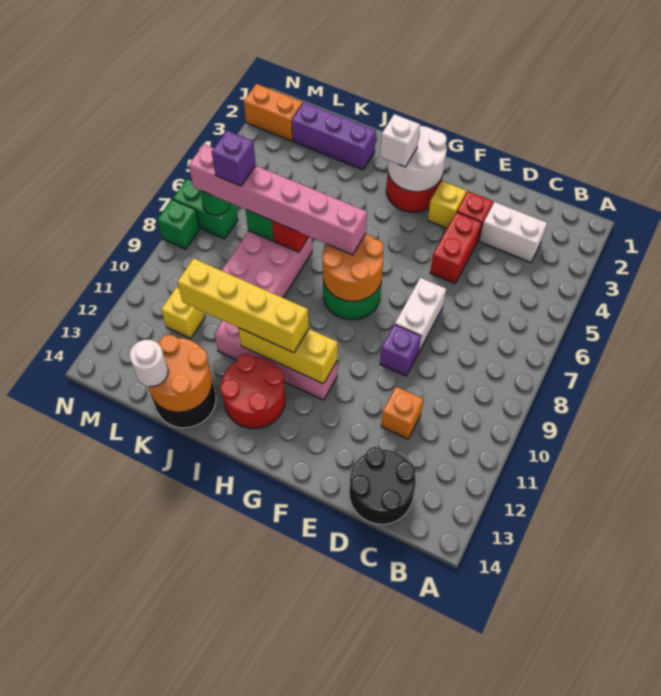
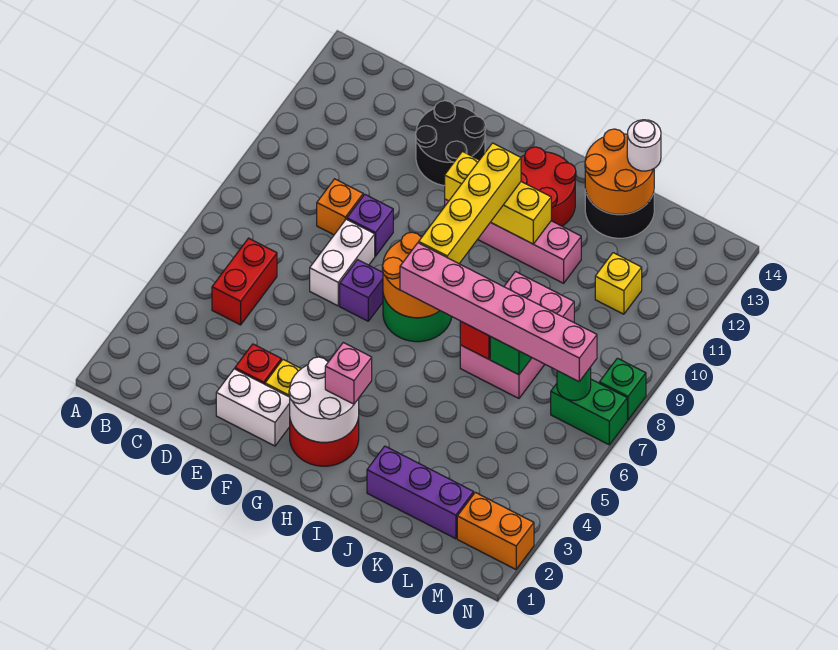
white 1x2 brick [479,202,547,263] -> white 1x2 brick moved to [216,369,290,446]
black 2x2 round brick [349,447,416,524] -> black 2x2 round brick moved to [416,101,486,186]
orange 1x1 brick [381,387,424,439] -> orange 1x1 brick moved to [317,179,363,235]
red 1x2 brick [430,212,482,284] -> red 1x2 brick moved to [212,238,277,325]
white 1x1 brick [380,114,420,167] -> pink 1x1 brick [325,343,372,404]
yellow 1x4 brick [177,258,309,353] -> yellow 1x4 brick turned to [419,143,521,264]
purple 1x1 brick [212,131,256,186] -> purple 1x1 brick moved to [340,260,383,321]

